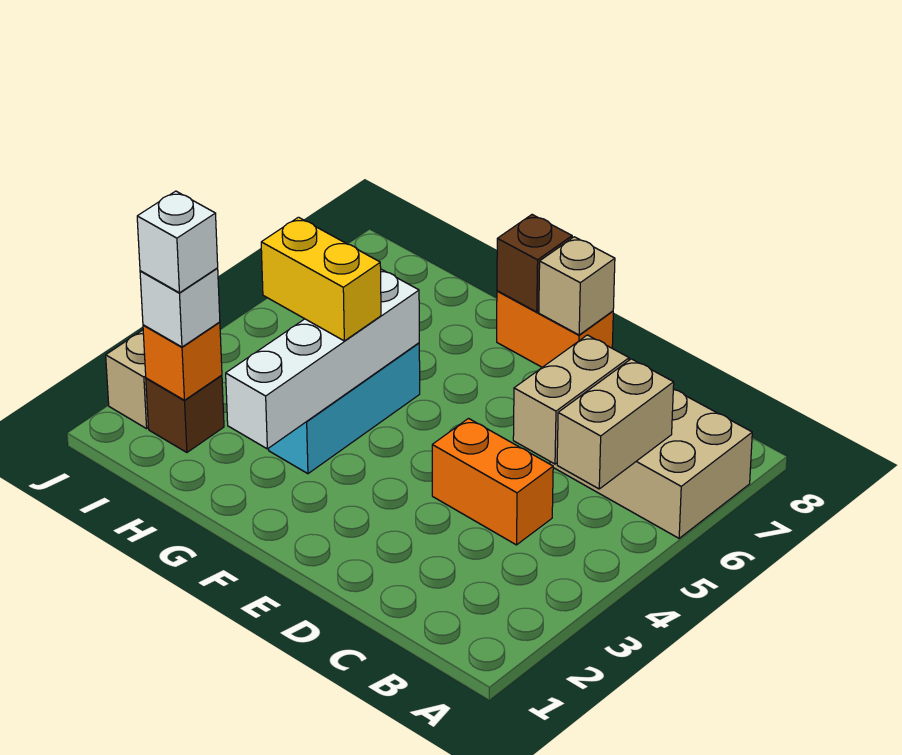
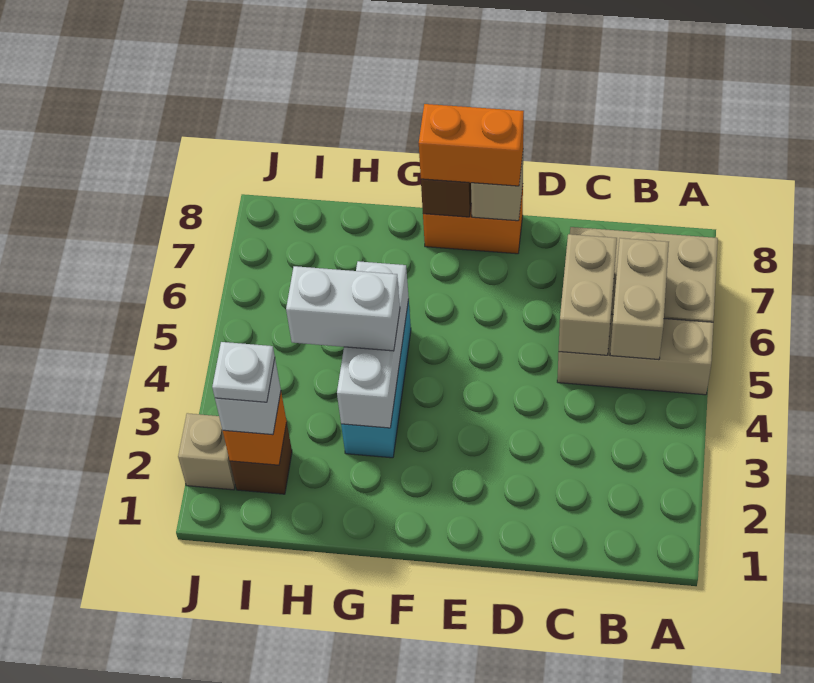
none -> tan 1x3 brick [557,314,713,395]
orange 1x2 brick [432,419,553,545] -> orange 1x2 brick moved to [419,104,524,186]
white 1x4 brick [226,269,419,449] -> white 1x3 brick [337,261,409,428]
yellow 1x2 brick [261,217,381,341] -> white 1x2 brick [286,266,400,351]
white 1x1 brick [137,191,218,293] -> white 1x1 plate [212,342,275,402]

